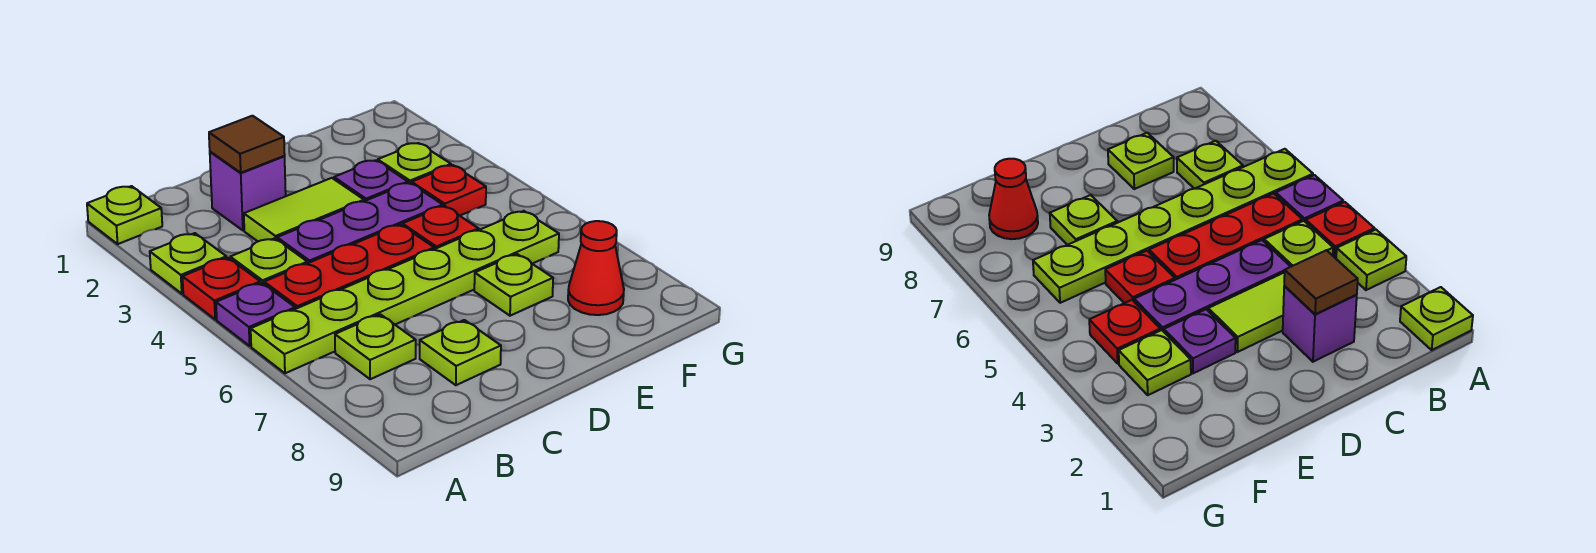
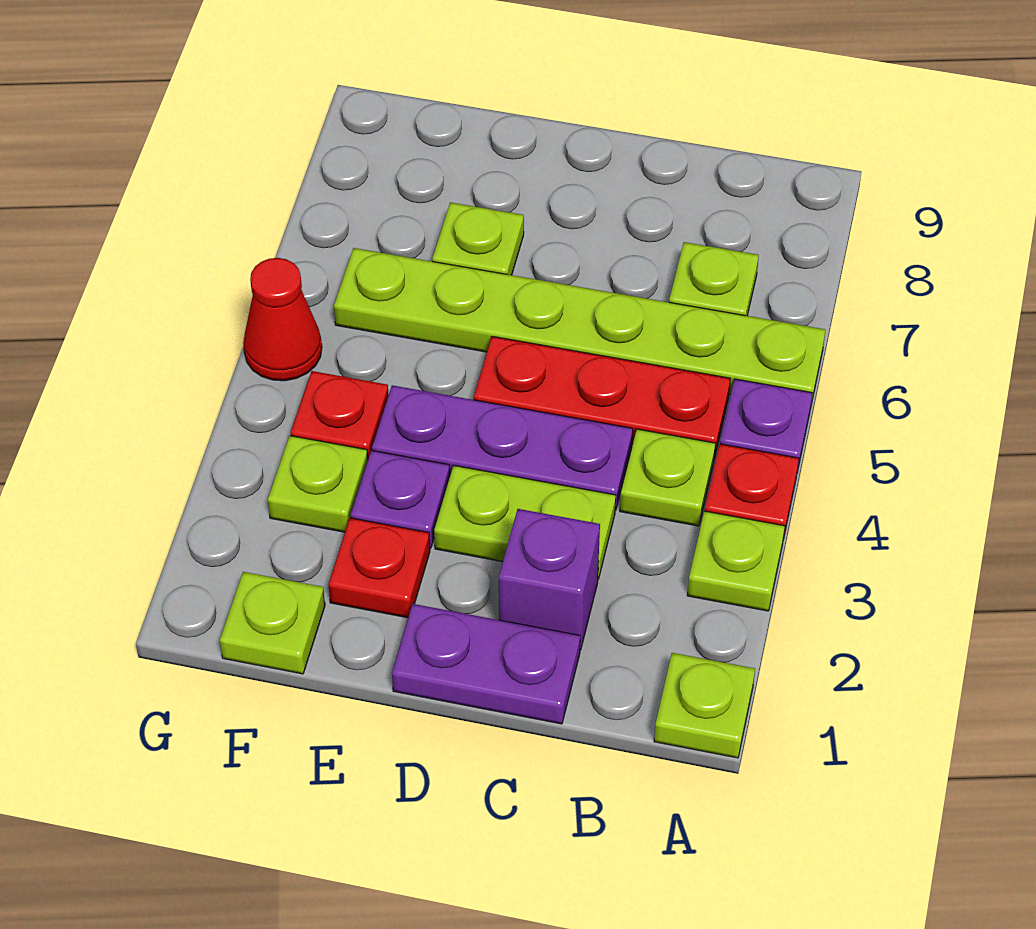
none -> purple 1x2 plate [392,604,580,724]
brown 1x1 tile [209,116,285,173] -> none
lime 1x2 tile [244,178,364,241] -> lime 1x2 plate [434,466,616,579]
lime 1x1 plate [420,320,501,385] -> lime 1x1 plate moved to [220,572,325,674]
red 1x1 plate [402,206,479,249] -> red 1x1 plate moved to [328,518,430,618]
red 1x1 cone [568,221,624,315] -> red 1x1 cone moved to [243,258,322,381]

